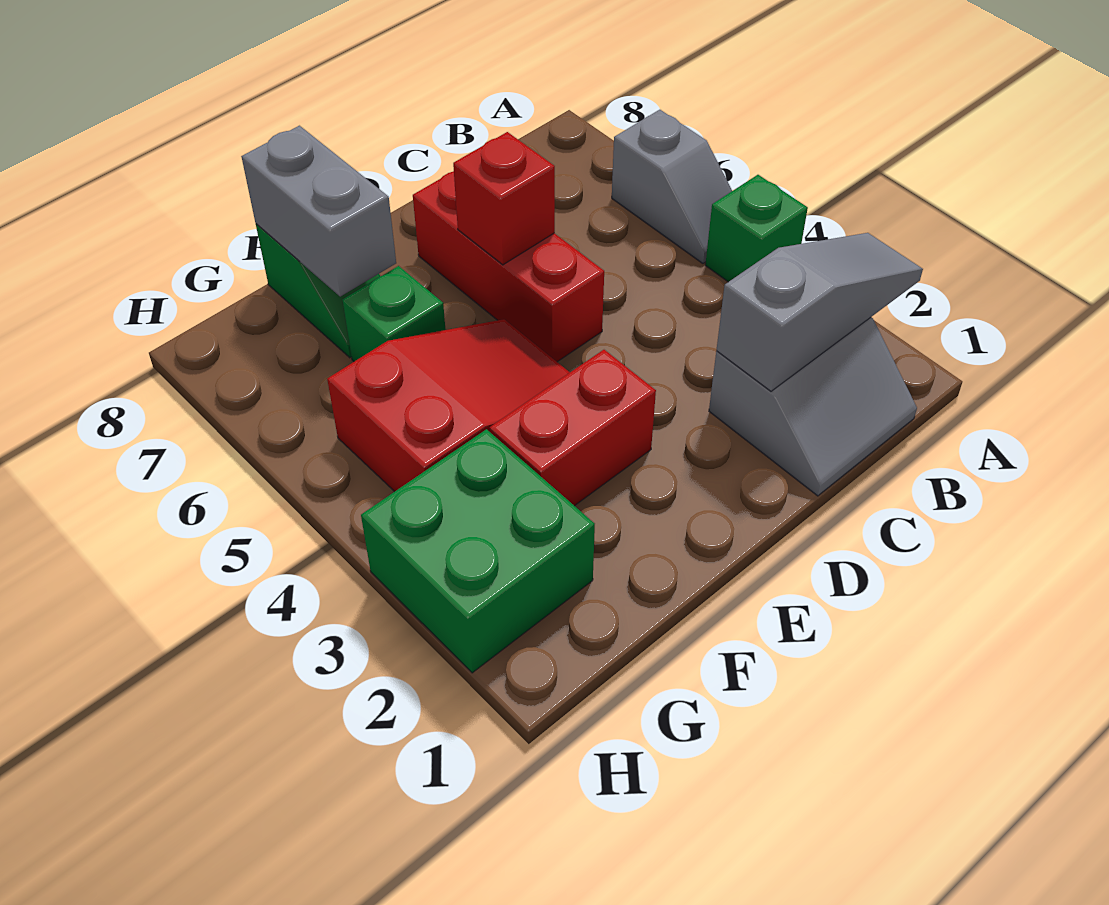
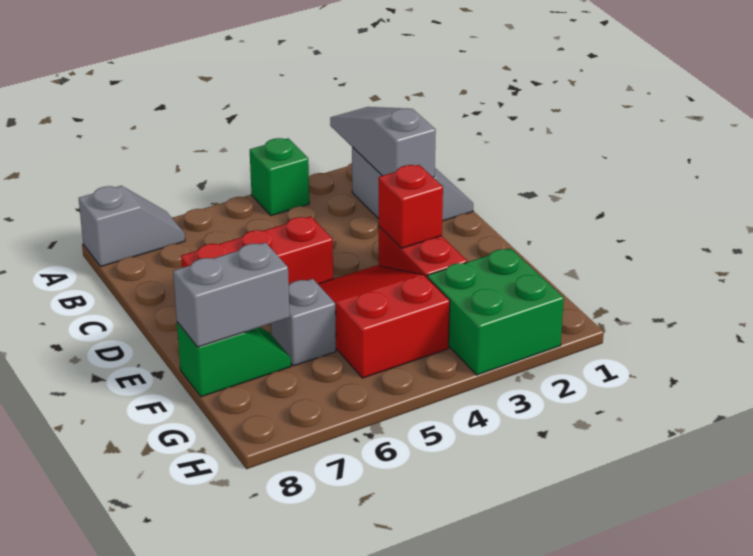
grey 1x2 slope [612,110,732,263] -> grey 1x2 slope moved to [79,186,185,267]
red 1x1 brick [453,132,555,265] -> red 1x1 brick moved to [379,165,443,248]
green 1x1 brick [343,266,445,361] -> grey 1x1 brick [271,279,336,366]

